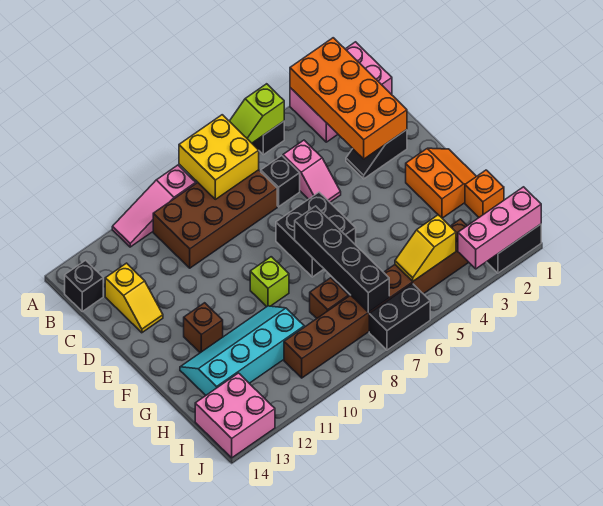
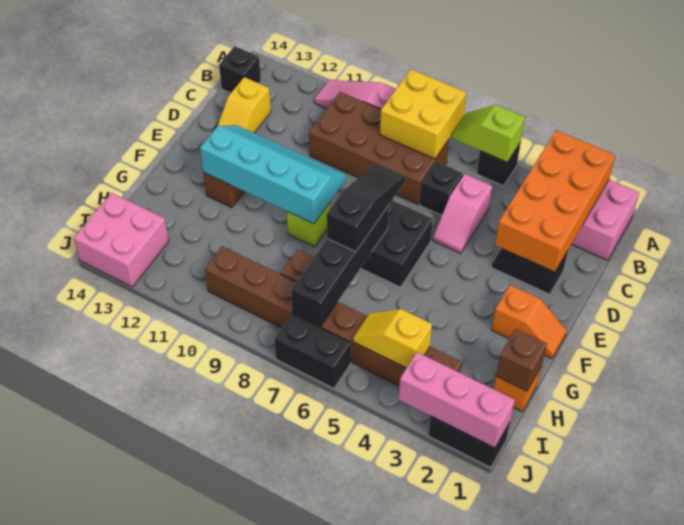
none -> black 1x3 slope [327,164,405,252]
orange 2x2 slope [406,148,476,218] -> orange 1x2 slope [492,285,567,359]
cyan 2x4 slope [180,306,304,395] -> cyan 2x4 slope moved to [200,125,346,224]
none -> brown 1x1 brick [496,329,547,391]

